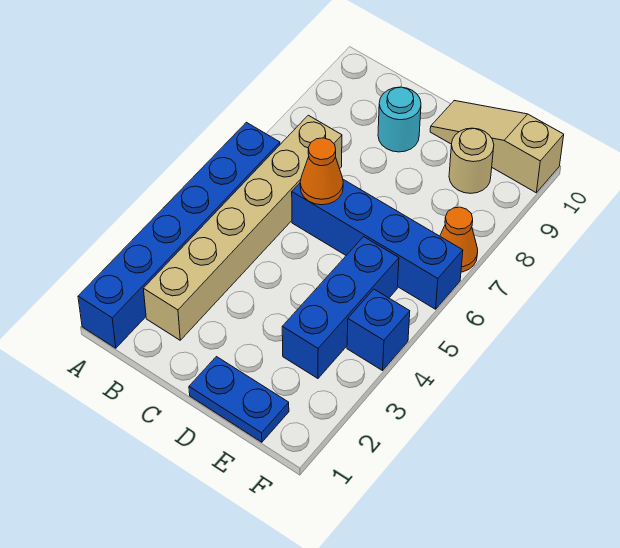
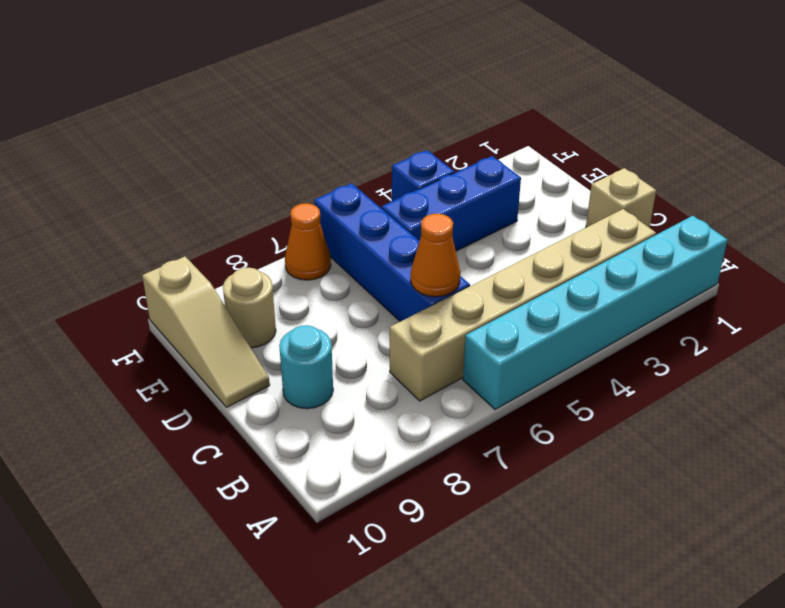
blue 1x6 brick [78,122,280,348] -> cyan 1x6 brick [463,216,727,409]
none -> tan 1x1 brick [586,168,656,228]
blue 1x2 plate [189,357,289,442] -> none

